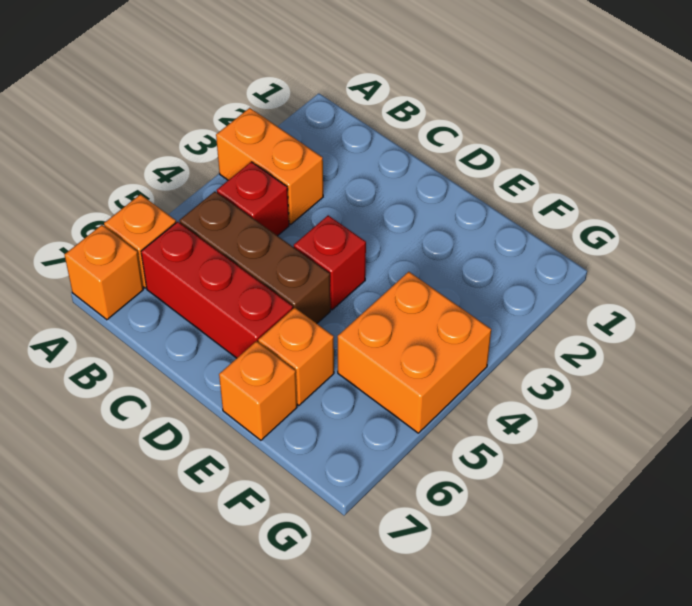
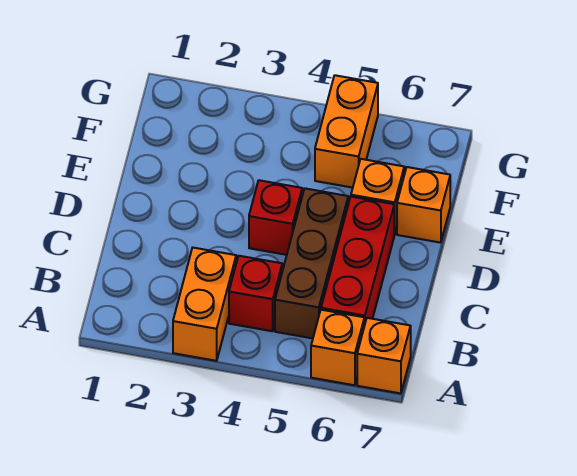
orange 2x2 brick [338,272,491,433] -> orange 1x2 brick [315,75,378,188]

